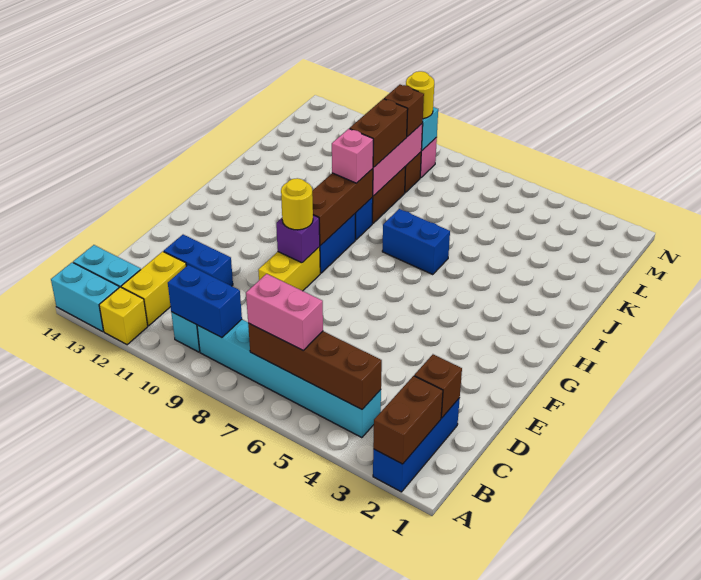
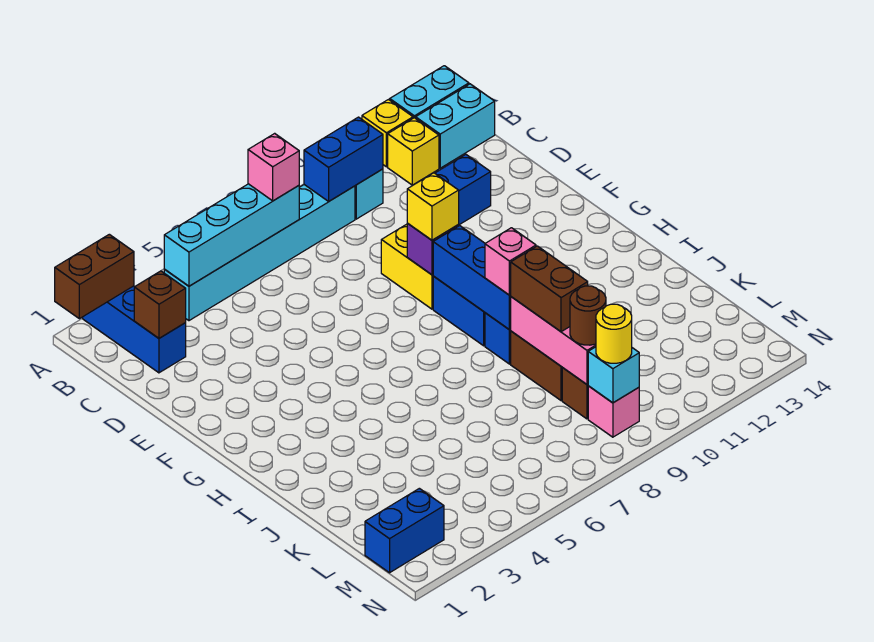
brown 1x2 brick [373,376,443,464] -> brown 1x2 brick turned to [55,234,134,319]
brown 1x4 brick [248,323,382,409] -> cyan 1x4 brick [164,184,299,286]
pink 1x2 brick [246,274,323,351] -> pink 1x1 brick [248,133,299,201]
yellow 1x2 brick [121,251,186,326] -> yellow 1x1 brick [388,118,439,185]
yellow 1x1 round brick [281,178,313,230] -> yellow 1x1 brick [407,173,459,240]
brown 1x3 brick [312,169,373,245] -> blue 1x3 brick [433,226,511,330]
blue 1x2 brick [382,209,450,275] -> blue 1x2 brick moved to [365,488,444,573]
brown 1x1 brick [384,85,424,137] -> brown 1x1 round brick [570,286,606,345]

